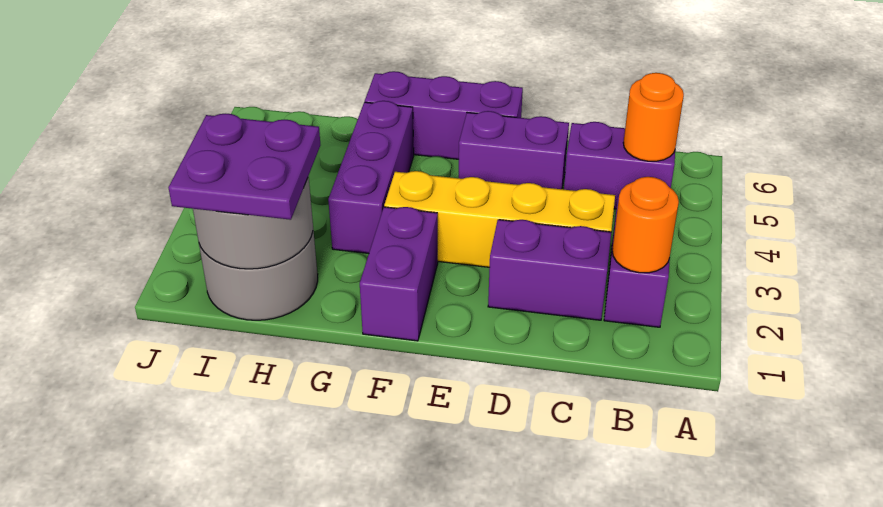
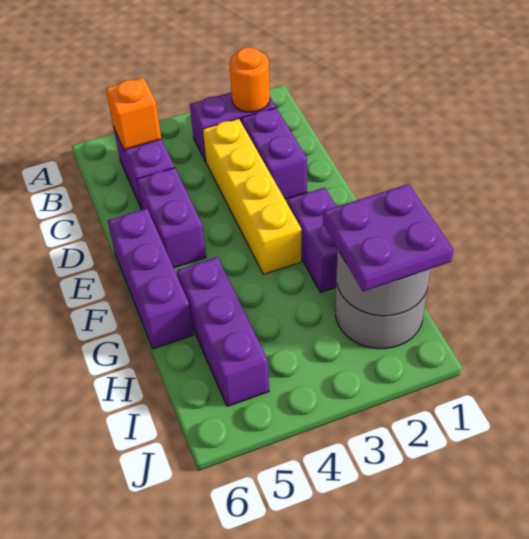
orange 1x1 round brick [623,73,684,161] -> orange 1x1 brick [106,78,161,150]
purple 1x2 brick [360,207,438,341] -> purple 1x2 brick turned to [287,187,338,293]
purple 1x3 brick [328,101,414,254] -> purple 1x3 brick turned to [177,257,269,406]

